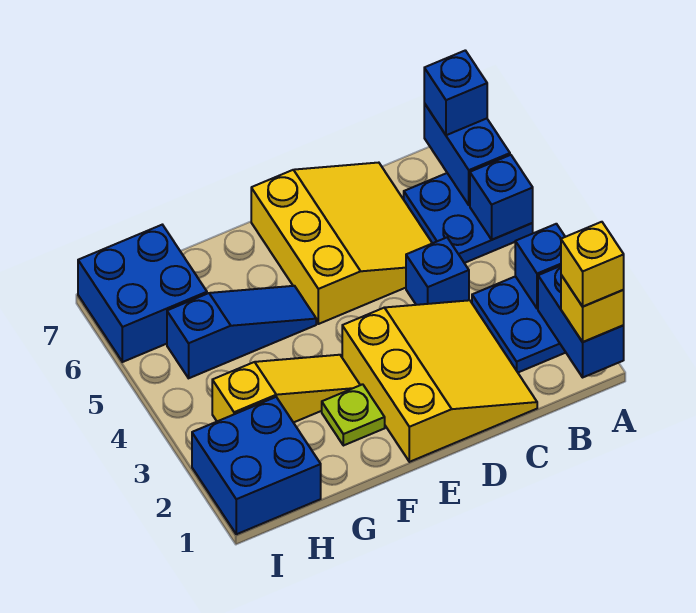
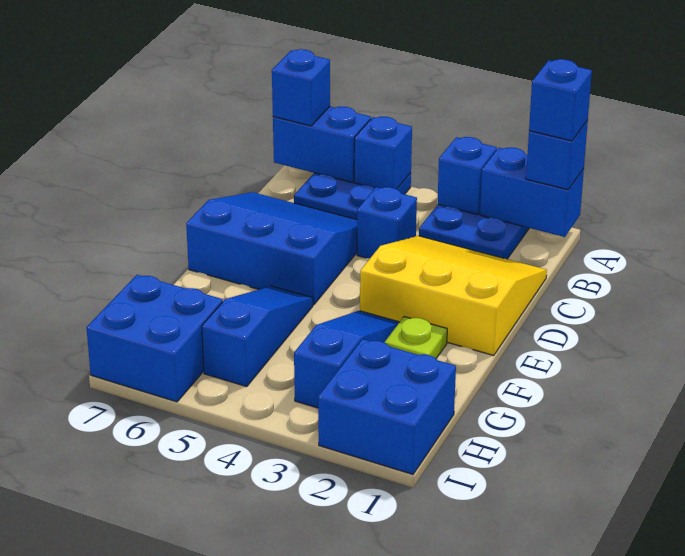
yellow 1x1 brick [561,275,624,342] -> blue 1x1 brick [526,121,588,190]
yellow 1x1 brick [561,222,624,307] -> blue 1x1 brick [529,59,592,141]
yellow 3x3 slope [251,163,432,324] -> blue 3x3 slope [186,192,357,305]
yellow 1x3 slope [212,355,360,423] -> blue 1x3 slope [294,311,399,408]

